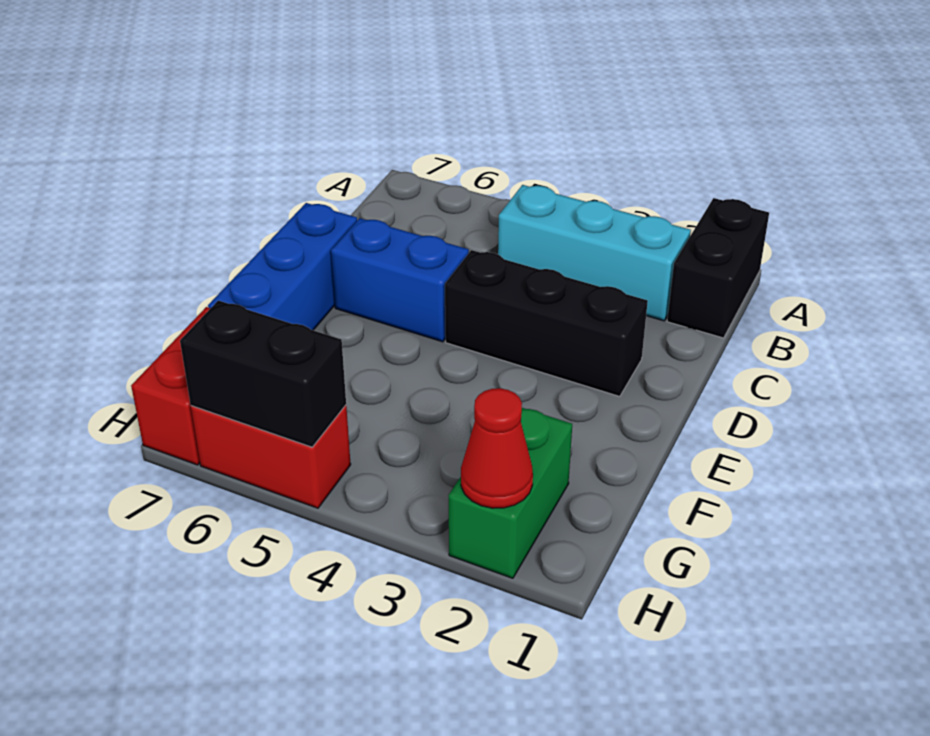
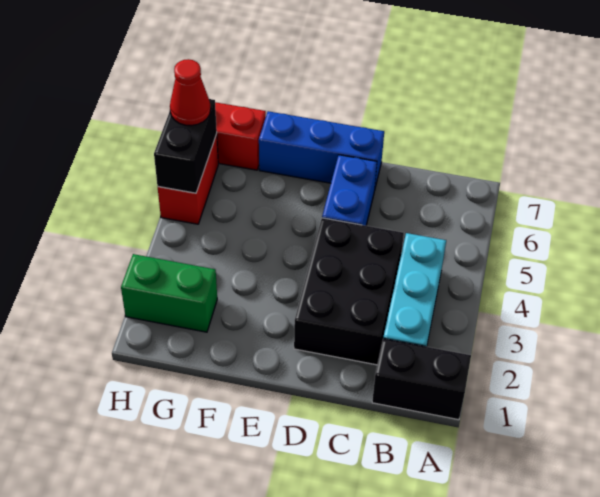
black 1x3 brick [445,250,648,396] -> black 2x3 brick [294,218,404,365]
red 1x1 cone [461,388,533,508] -> red 1x1 cone moved to [170,59,211,126]

